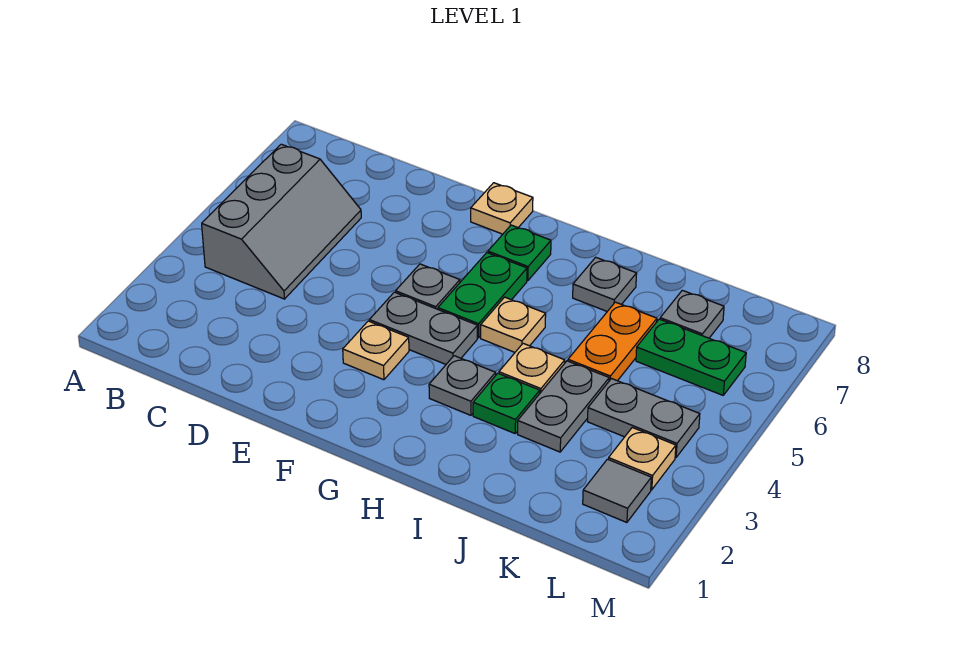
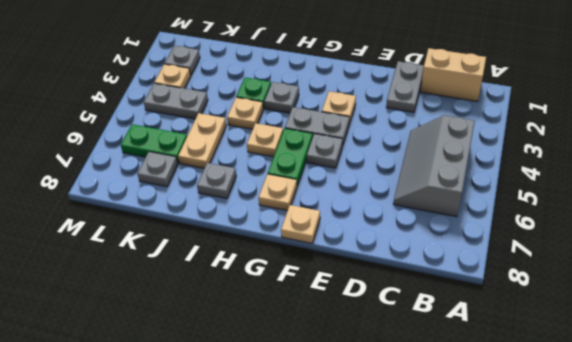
none -> tan 1x2 brick [421,48,486,102]
green 1x1 plate [488,225,551,281] -> tan 1x1 plate [258,174,297,211]
grey 1x2 plate [518,361,609,452] -> grey 1x2 plate moved to [386,61,424,112]
orange 1x2 plate [568,302,657,381] -> tan 1x2 plate [178,113,226,168]
grey 1x1 tile [583,459,651,522] -> grey 1x1 plate [165,46,200,75]

